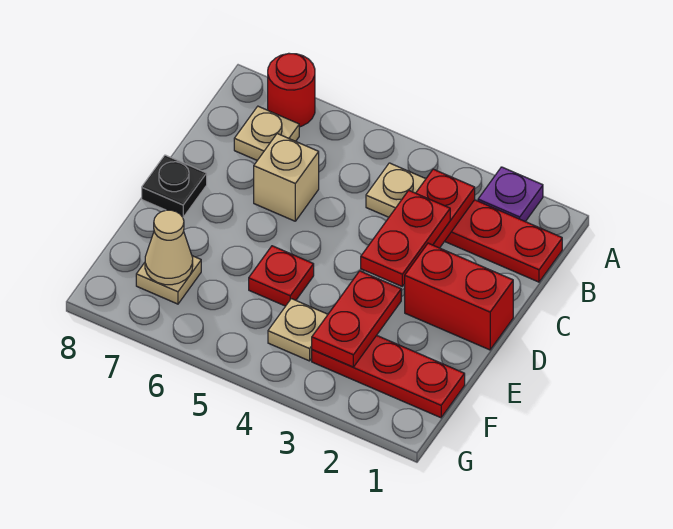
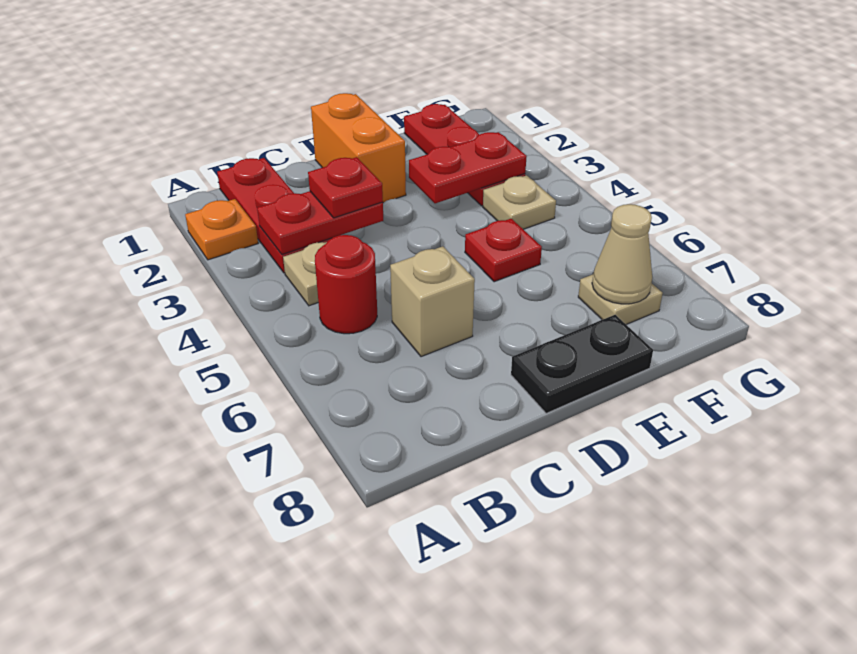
purple 1x1 plate [478,167,543,222] -> orange 1x1 plate [185,199,258,260]
red 1x1 round brick [268,54,315,127] -> red 1x1 round brick moved to [315,235,377,334]
tan 1x1 plate [234,106,299,160] -> none
red 1x2 plate [361,190,450,286] -> red 1x1 plate [308,157,383,218]
red 1x2 brick [405,243,513,350] -> orange 1x2 brick [311,93,406,203]
black 1x1 plate [142,155,207,217] -> black 1x2 plate [511,315,653,413]

